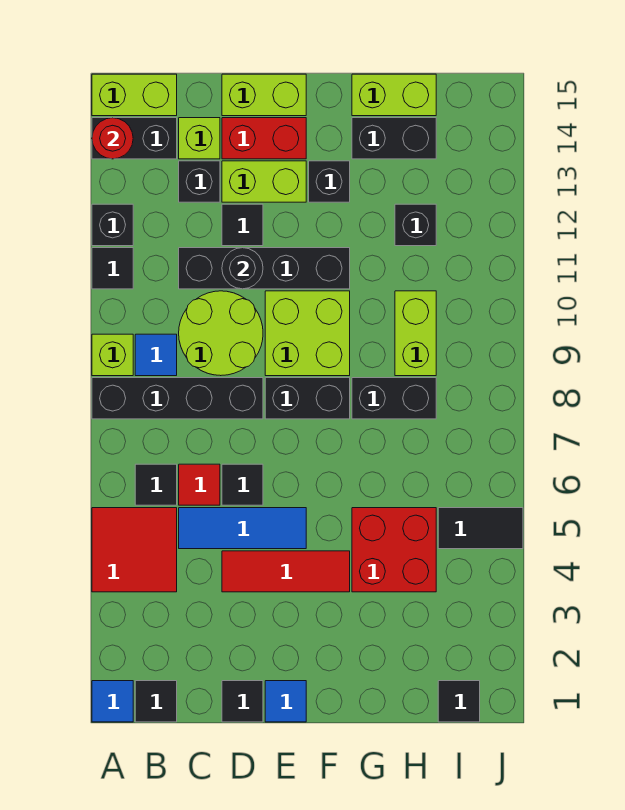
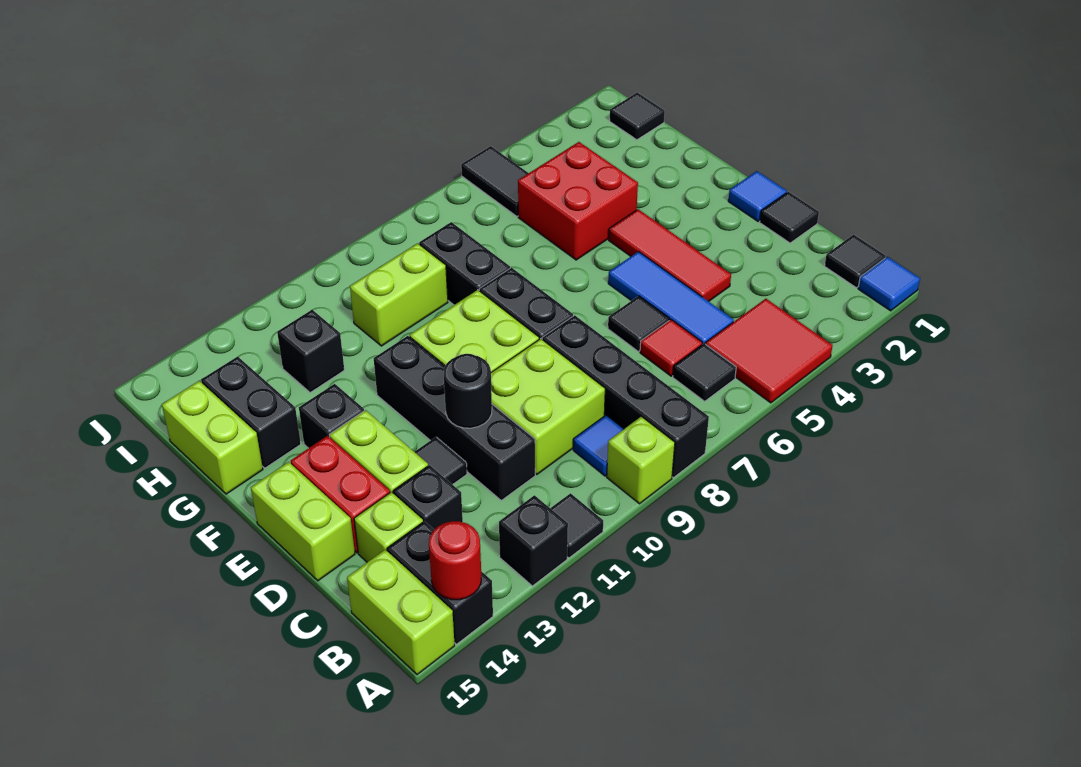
lime 2x2 round brick [179,291,263,376] -> lime 2x2 brick [491,339,605,474]

